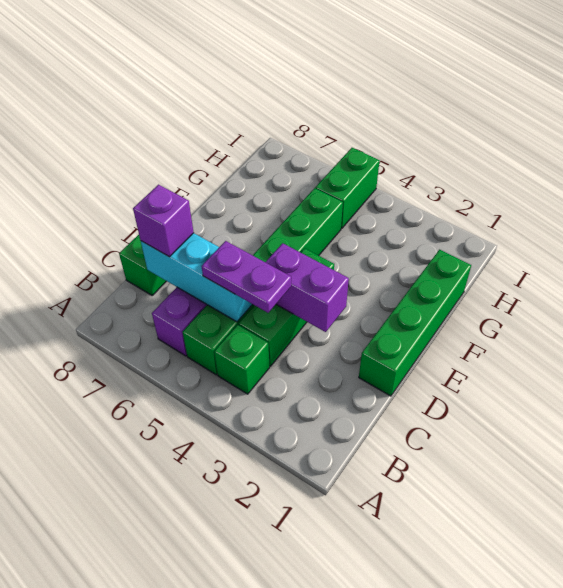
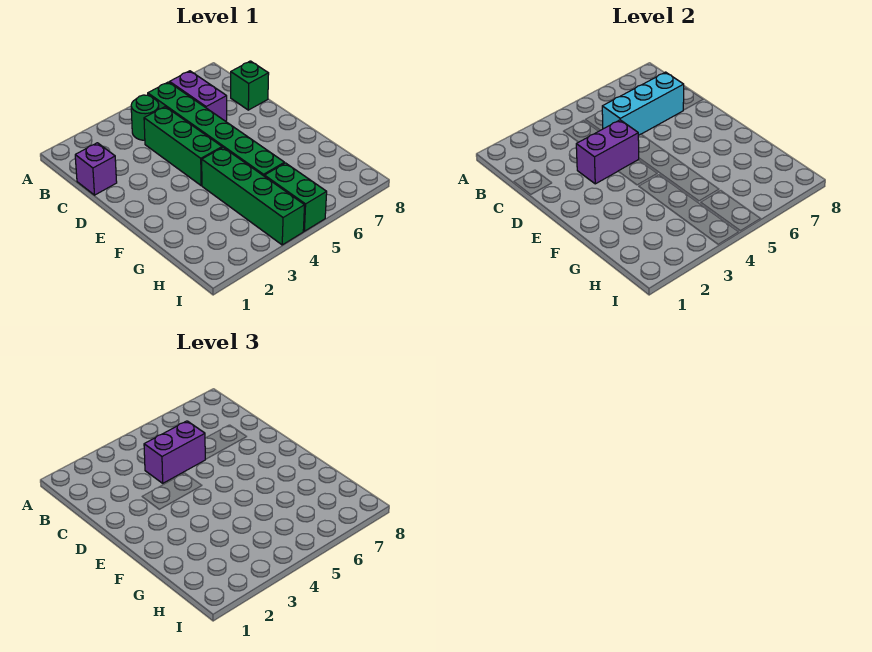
green 1x1 brick [214,325,270,394] -> green 1x1 round brick [131,95,159,140]
purple 1x2 plate [202,241,291,313] -> purple 1x2 brick [144,421,205,483]
purple 1x1 brick [133,185,194,257] -> purple 1x1 brick moved to [75,143,117,195]
green 1x4 brick [359,250,471,396] -> green 1x4 brick moved to [202,148,305,245]

